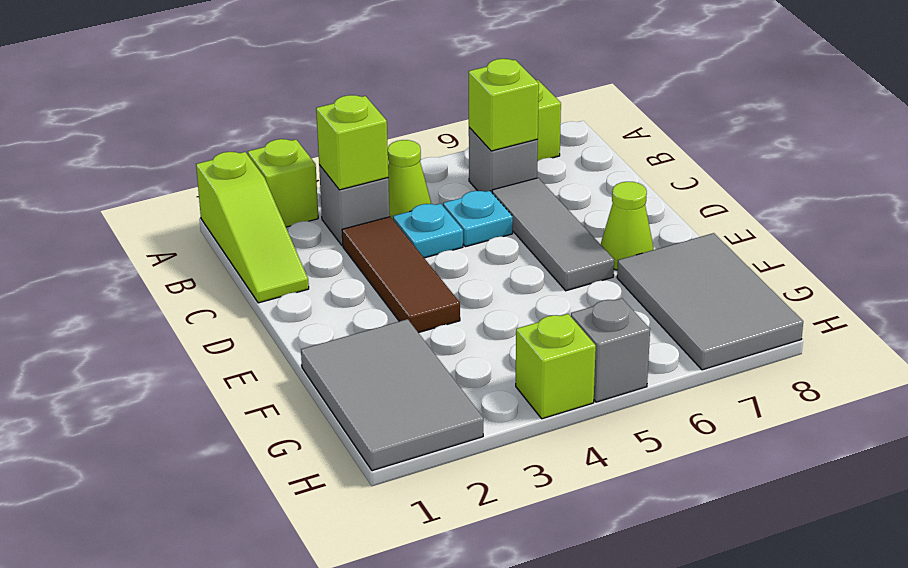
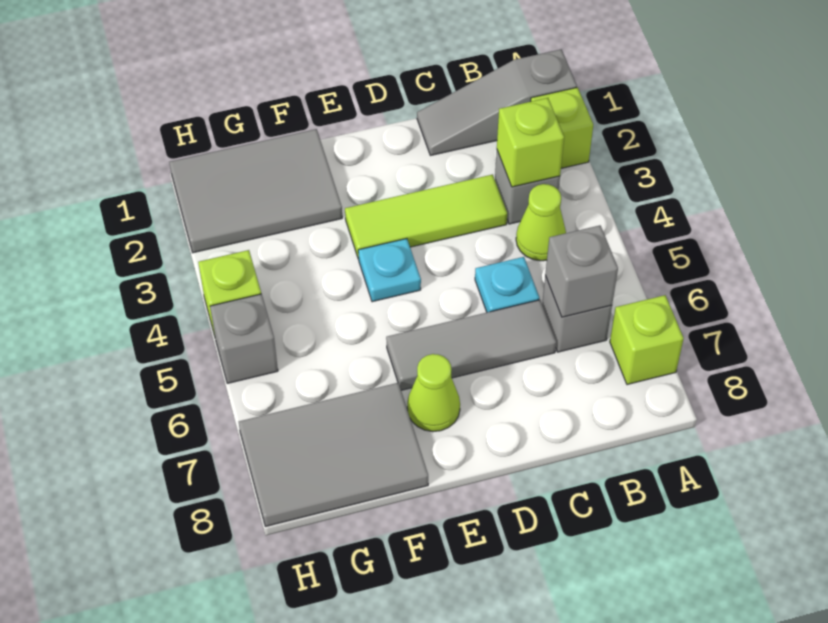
lime 1x3 slope [196,152,309,303] -> grey 1x3 slope [417,49,577,156]
lime 1x1 brick [469,59,539,151] -> grey 1x1 brick [545,225,618,317]
brown 1x3 tile [342,217,460,333] -> lime 1x3 tile [345,175,507,259]
cyan 1x1 plate [393,204,463,258] -> cyan 1x1 plate moved to [358,239,421,302]

